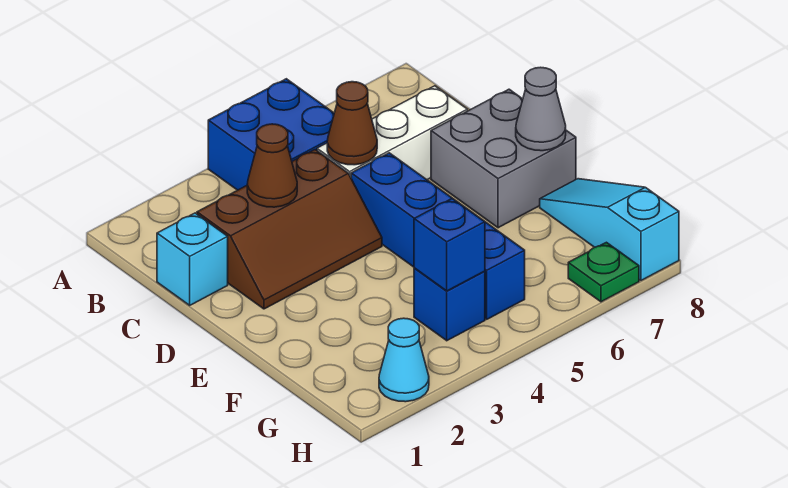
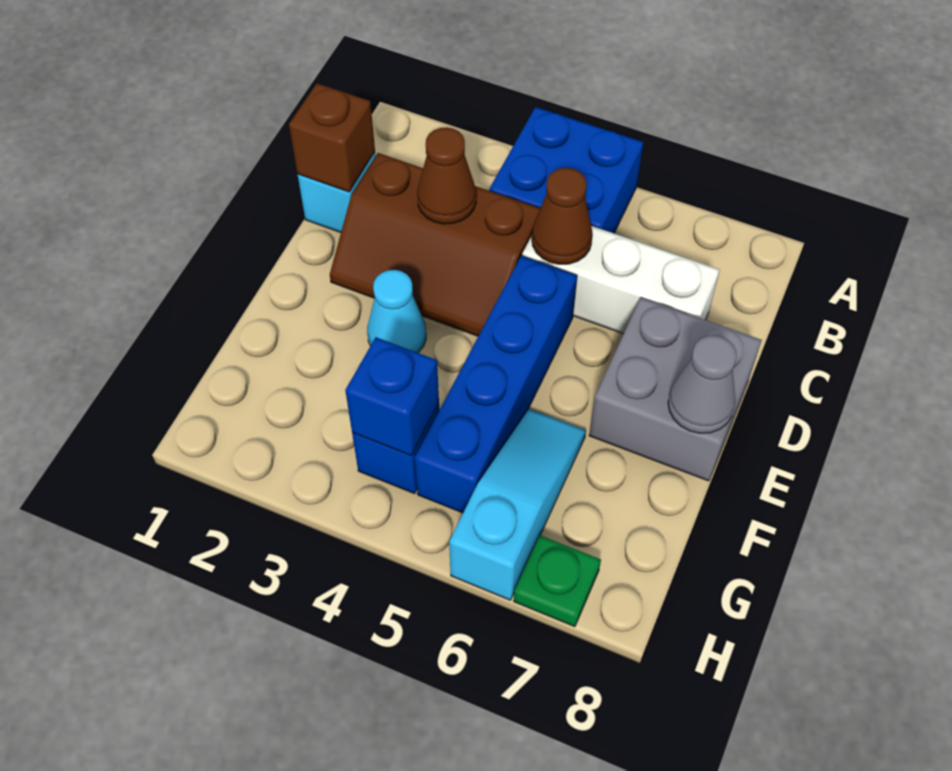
none -> brown 1x1 brick [289,83,375,192]
cyan 1x3 slope [540,179,679,280] -> cyan 1x3 slope moved to [449,409,586,600]
cyan 1x1 cone [379,318,429,402] -> cyan 1x1 cone moved to [367,270,426,353]

